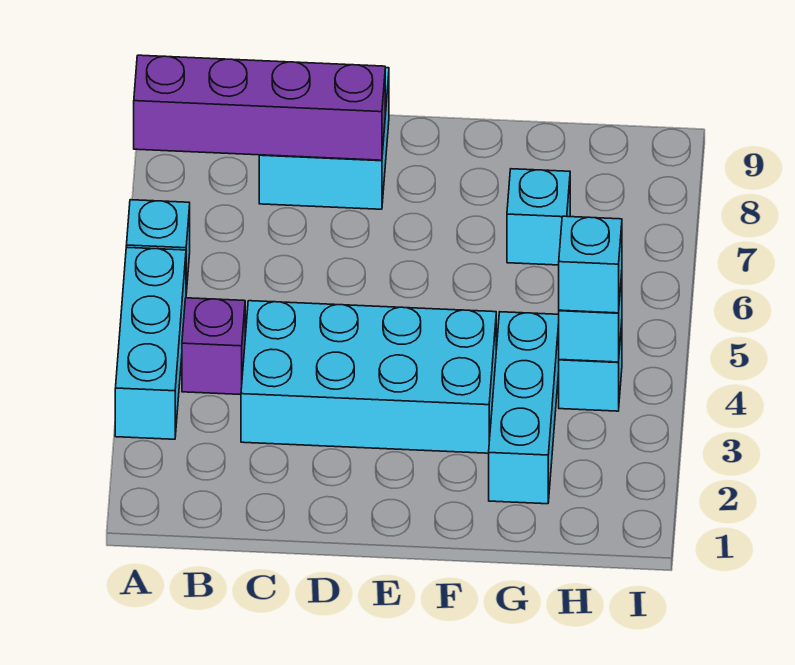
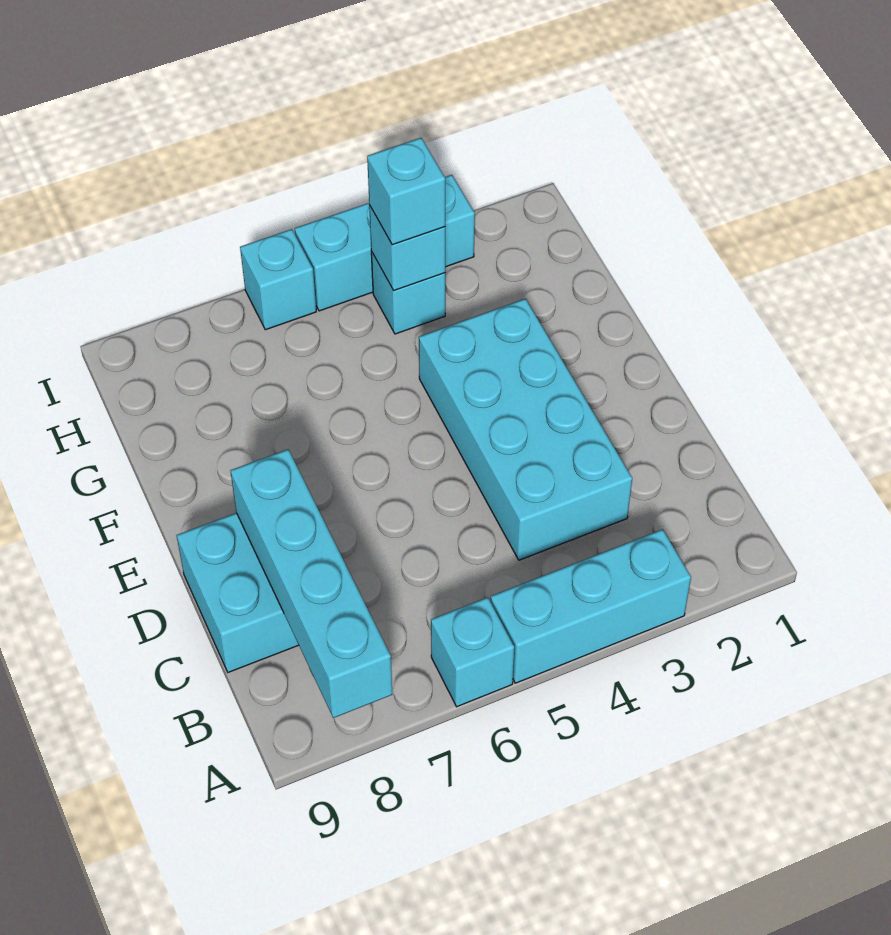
purple 1x4 brick [134,55,385,160] -> cyan 1x4 brick [230,449,392,718]
purple 1x1 brick [182,298,245,395] -> none
cyan 1x3 brick [489,312,559,504] -> cyan 1x3 brick moved to [295,175,475,311]
cyan 1x1 brick [507,169,570,265] -> cyan 1x1 brick moved to [240,229,316,330]

